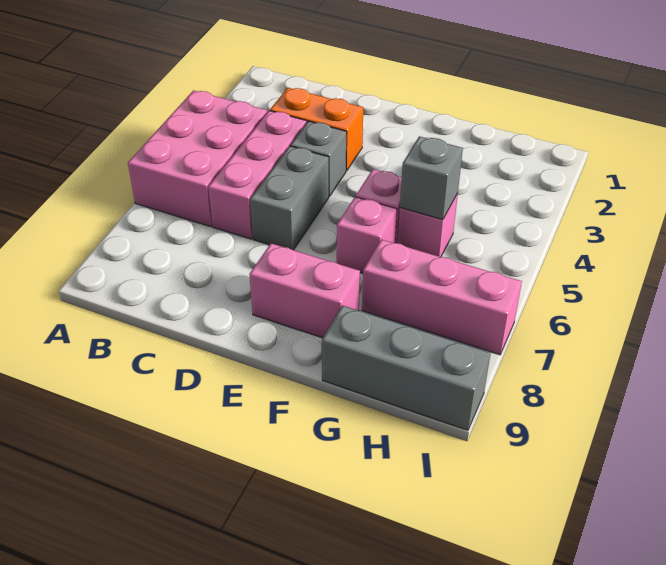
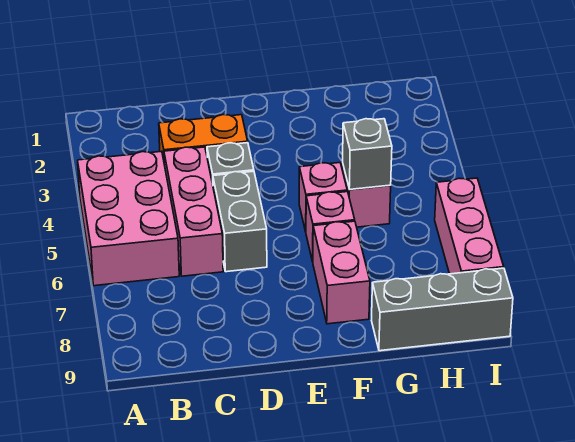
pink 1x2 brick [250,243,360,338] -> pink 1x2 brick turned to [313,221,370,324]
pink 1x3 brick [362,239,522,355] -> pink 1x3 brick turned to [435,178,504,274]

